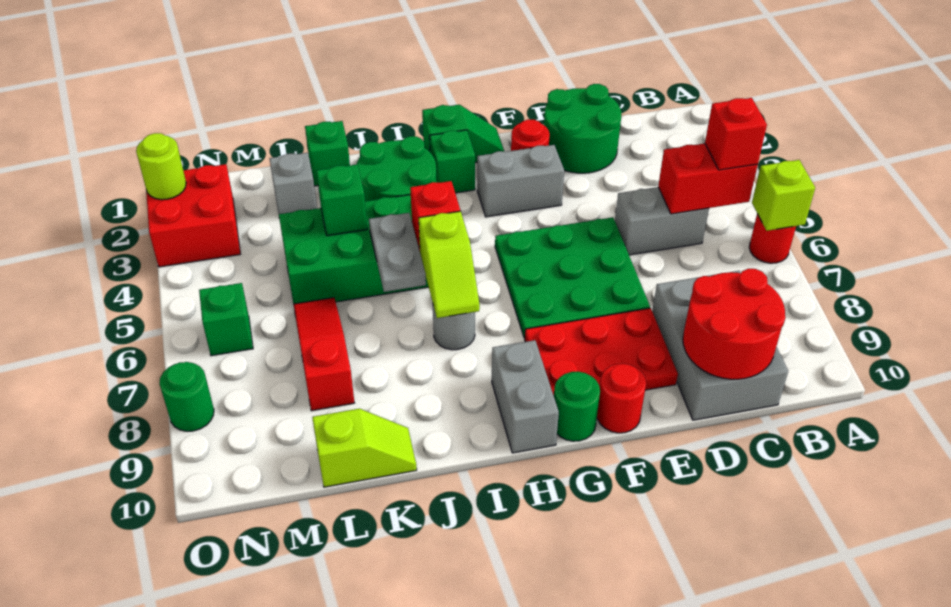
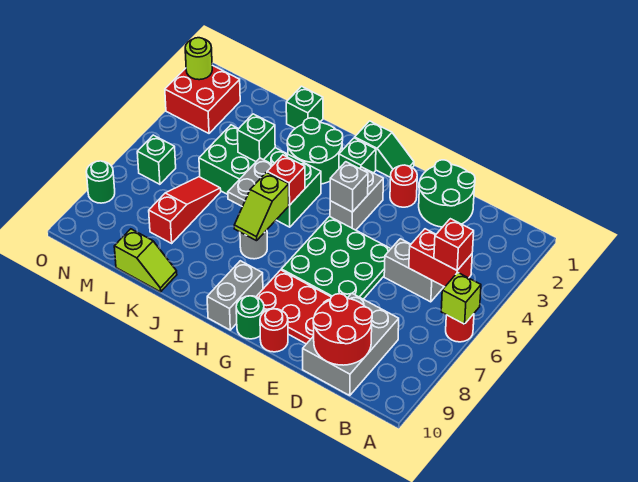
grey 1x2 brick [477,145,564,217] -> grey 1x2 brick turned to [330,167,383,230]
grey 1x1 brick [269,153,317,214] -> grey 1x1 brick moved to [330,162,368,212]

